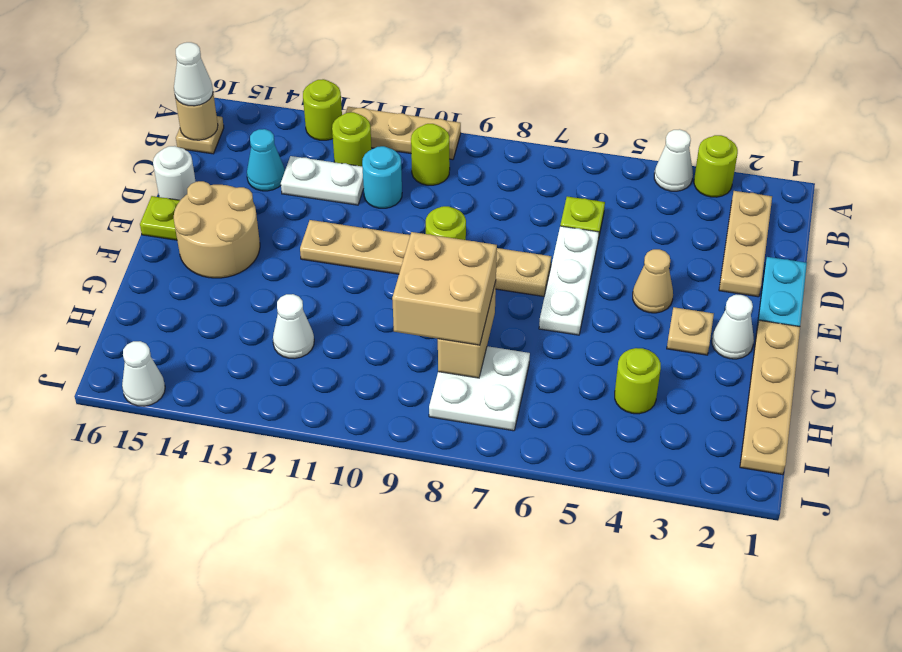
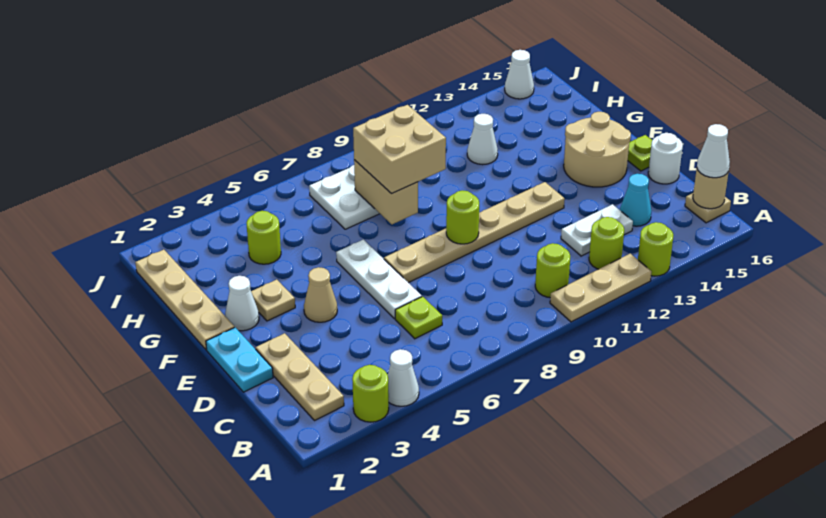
cyan 1x1 round brick [362,146,402,208] -> none

